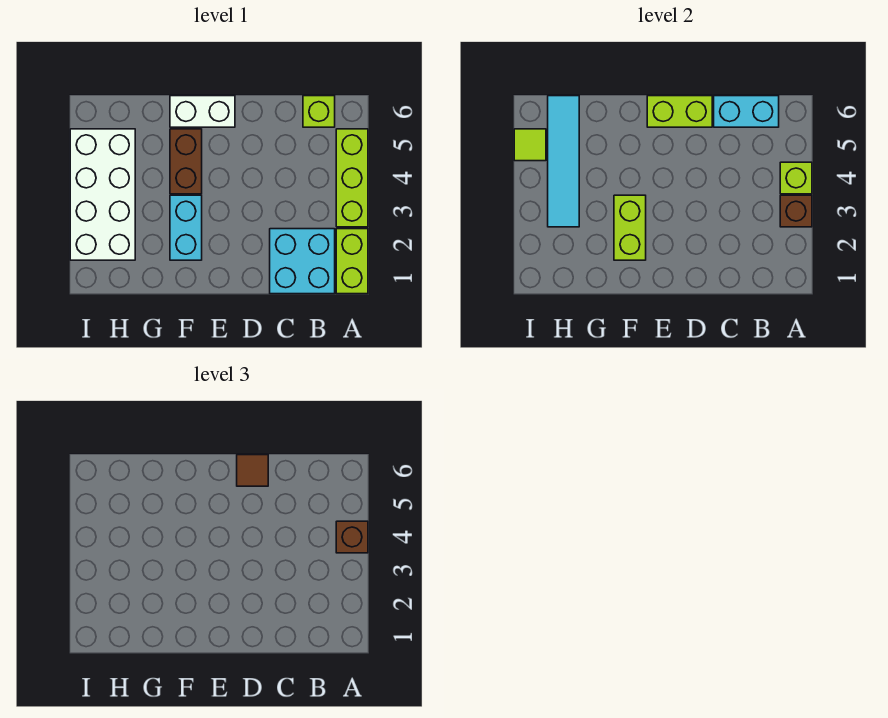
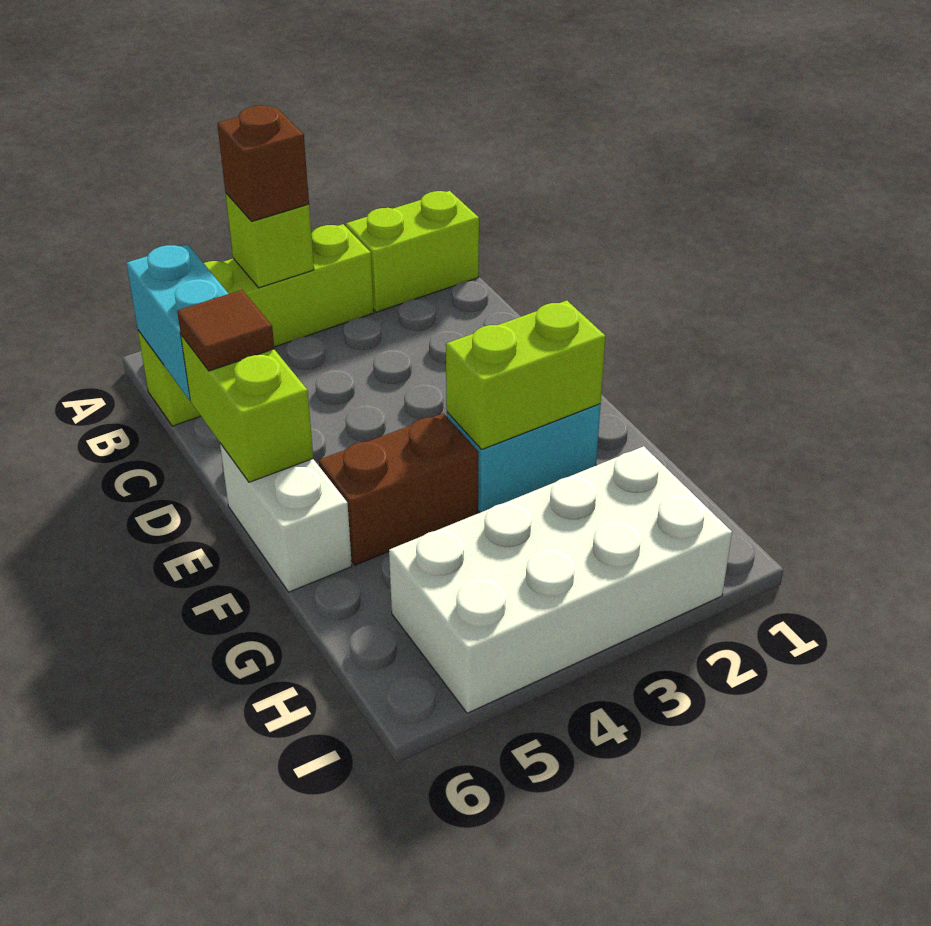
brown 1x1 brick [780,195,812,227] -> none
cyan 2x2 brick [270,229,335,294] -> none
cyan 1x4 tile [548,96,579,227] -> none
lime 1x1 tile [514,129,546,161] -> none

